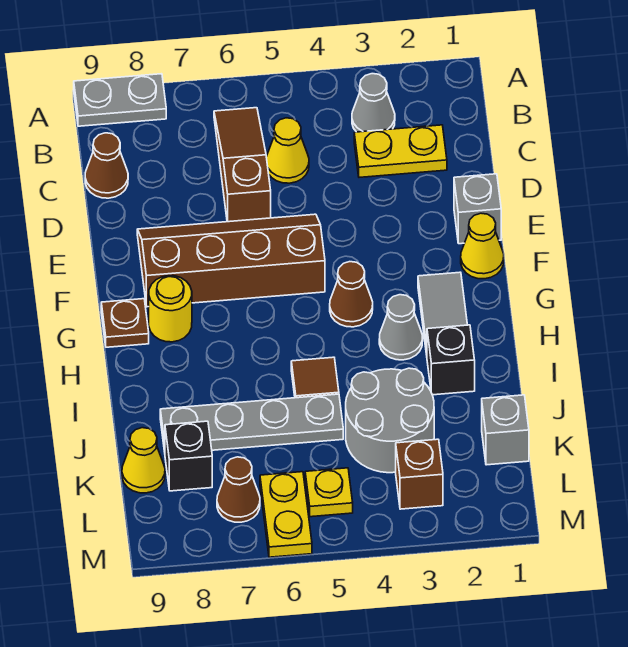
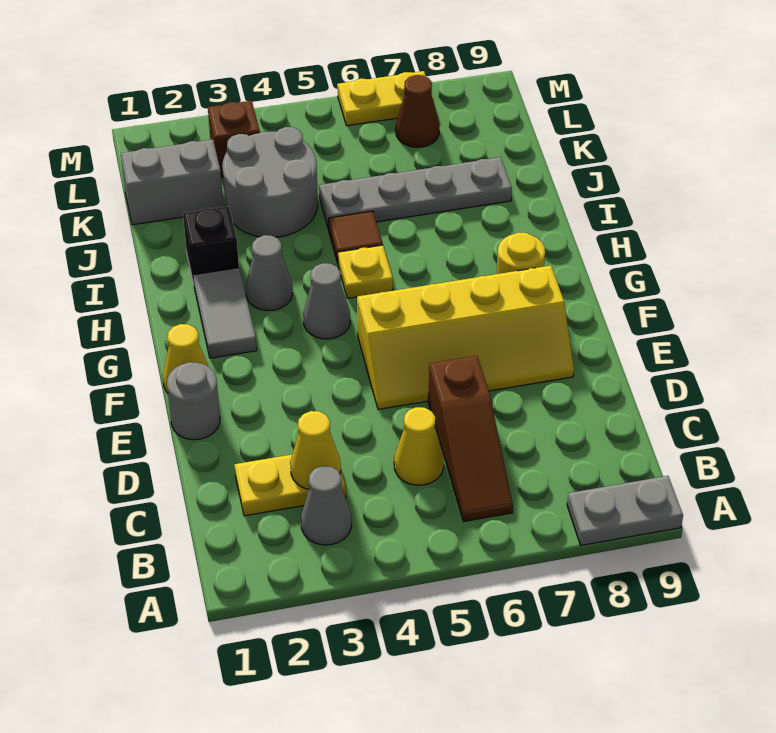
brown 1x1 cone [85,133,128,198] -> none
grey 1x1 brick [454,174,501,244] -> grey 1x1 round brick [167,362,220,440]
brown 2x4 slope [137,214,325,307] -> yellow 2x4 slope [357,266,574,410]
brown 1x1 cone [330,262,373,327] -> grey 1x1 cone [303,263,350,339]
brown 1x1 plate [101,299,149,347] -> none
grey 1x1 brick [482,395,529,465] -> grey 1x2 brick [121,139,223,225]
black 1x1 brick [165,421,212,491] -> none
yellow 1x1 cone [122,428,165,493] -> yellow 1x1 cone moved to [290,411,341,489]
yellow 1x1 plate [305,468,353,517] -> yellow 1x1 plate moved to [338,245,393,298]
yellow 1x2 plate [260,472,312,557] -> yellow 1x2 plate turned to [337,71,434,126]

